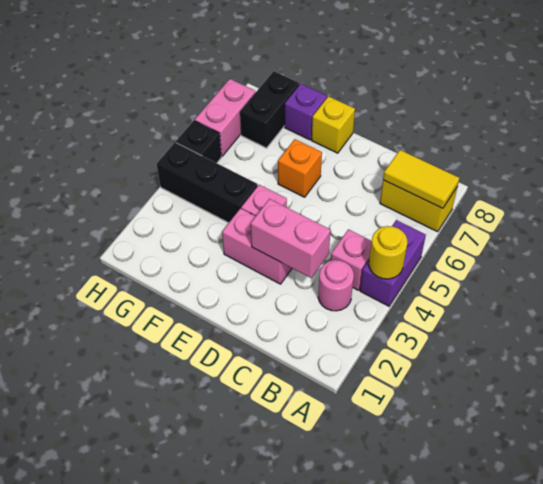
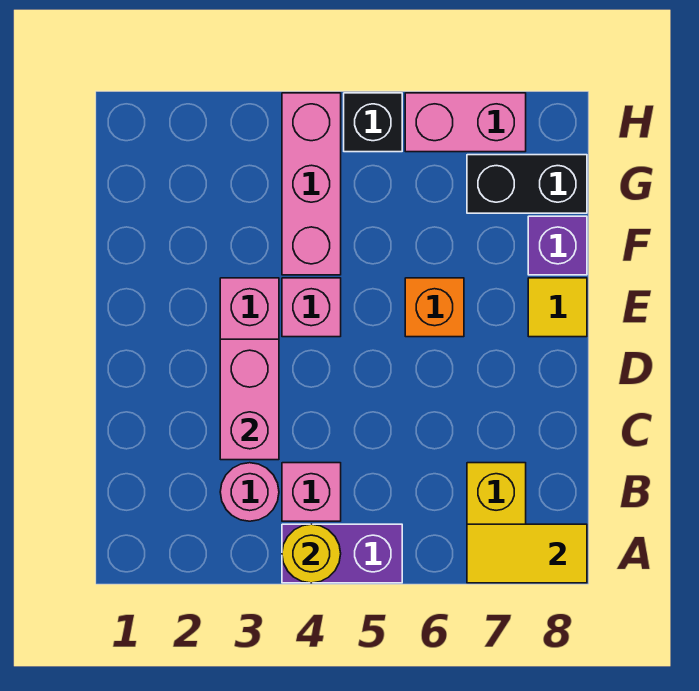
yellow 1x2 tile [383,150,459,208] -> yellow 1x2 tile turned to [467,524,587,583]
yellow 1x1 brick [312,96,355,153] -> yellow 1x1 tile [528,278,587,337]
black 1x3 brick [157,143,258,223] -> pink 1x3 brick [282,93,341,275]

